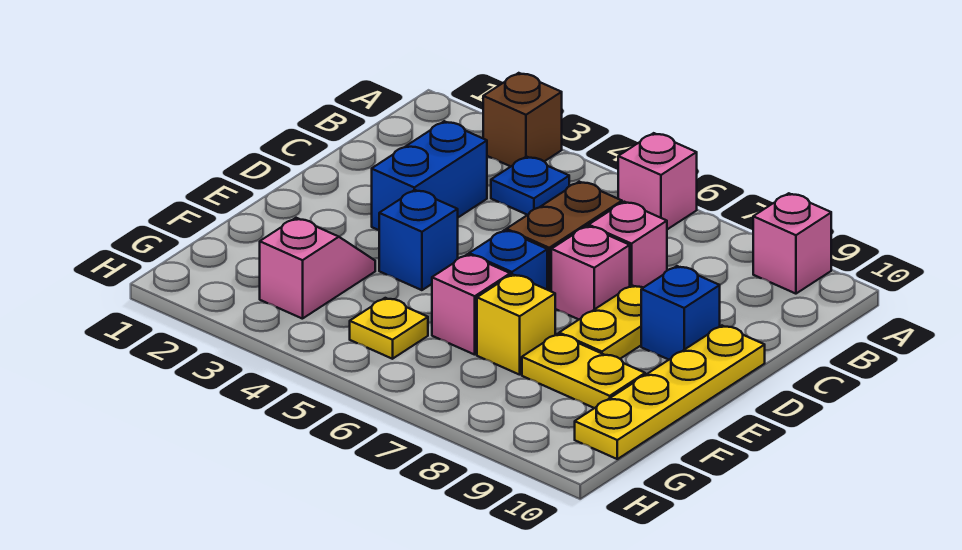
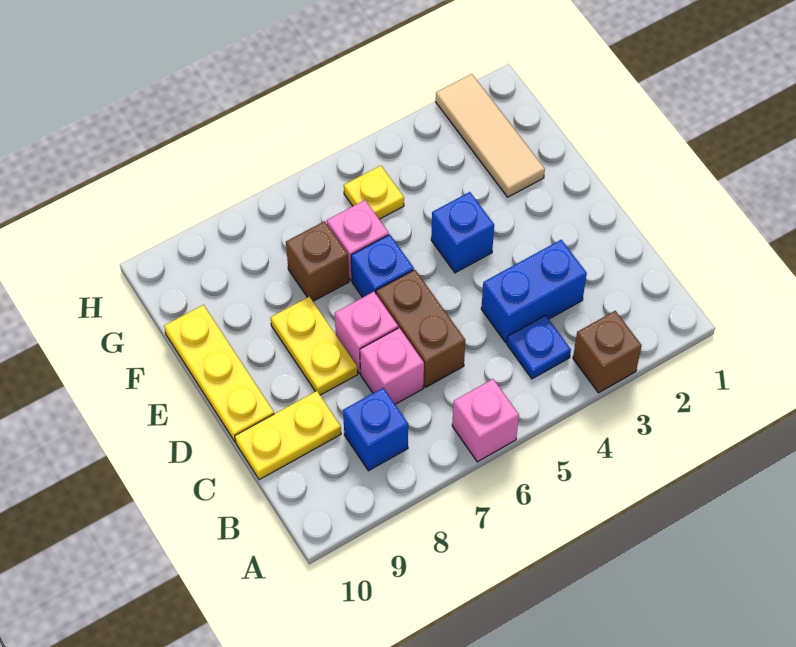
pink 1x1 brick [753,193,831,294] -> none
blue 1x2 brick [372,121,487,230] -> blue 1x2 brick turned to [481,240,587,343]
blue 1x1 brick [641,266,720,360] -> blue 1x1 brick moved to [343,388,408,471]
yellow 1x4 plate [575,326,765,459] -> yellow 1x3 plate [164,305,274,442]
none -> tan 1x3 tile [436,74,545,197]
pink 1x2 slope [260,218,375,319] -> none
yellow 1x1 brick [477,274,555,375] -> brown 1x1 brick [286,221,349,301]
yellow 1x2 plate [522,334,645,408] -> yellow 1x2 plate moved to [235,391,341,480]

